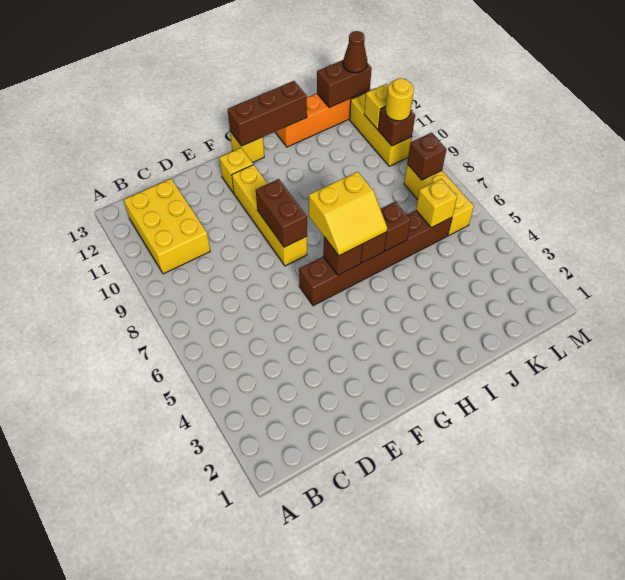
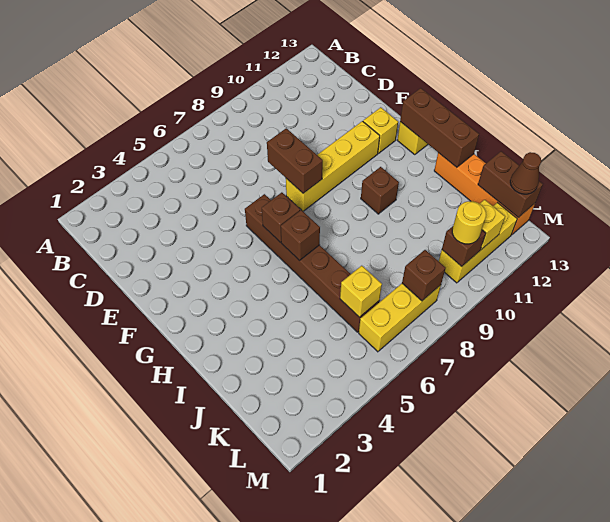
yellow 2x3 brick [124,179,210,274] -> none
brown 1x2 brick [256,179,307,247] -> brown 1x2 brick turned to [267,128,323,193]
yellow 2x2 slope [309,172,387,256] -> none
brown 1x1 brick [381,202,411,251] -> brown 1x1 brick moved to [361,167,399,214]

